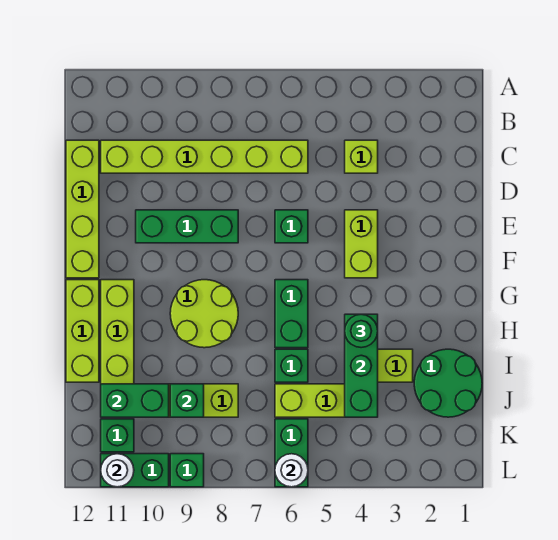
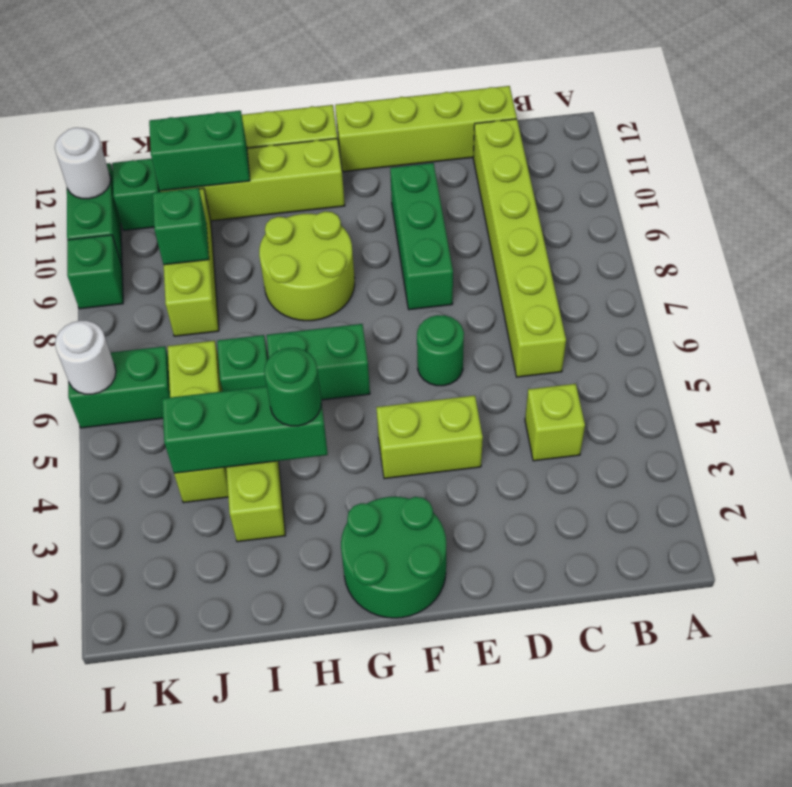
green 1x1 brick [275,210,308,243] -> green 1x1 round brick [417,315,464,386]
green 2x2 round brick [414,349,482,417] -> green 2x2 round brick moved to [341,497,446,618]
green 1x2 brick [101,384,169,417] -> green 1x2 brick turned to [149,111,250,191]

